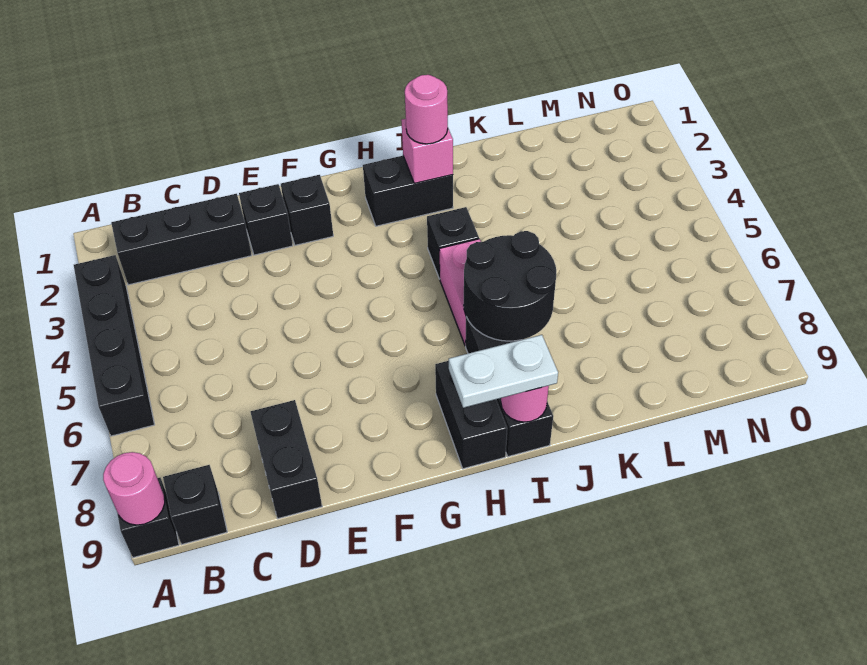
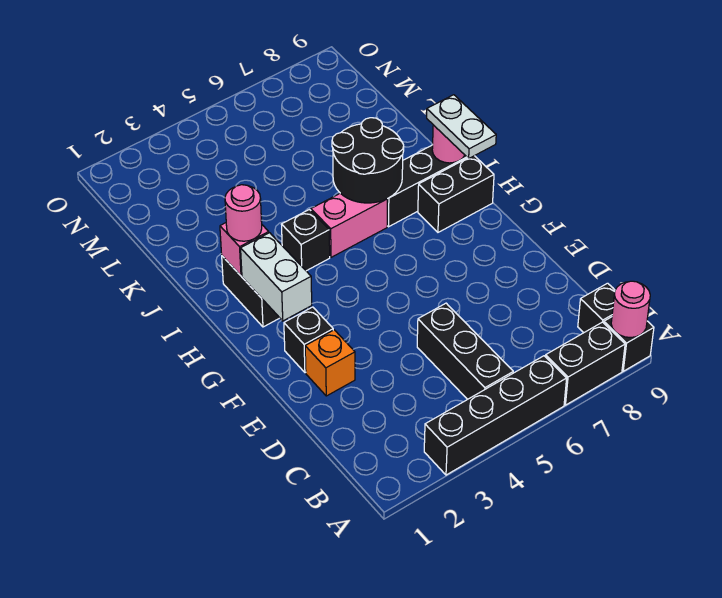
black 1x3 brick [111,194,252,285] -> black 1x3 brick moved to [417,303,513,399]
black 1x2 brick [251,400,322,519] -> black 1x2 brick moved to [545,322,625,405]
black 1x1 brick [239,184,293,255] -> orange 1x1 brick [305,330,355,396]
none -> white 1x2 brick [241,233,312,321]

